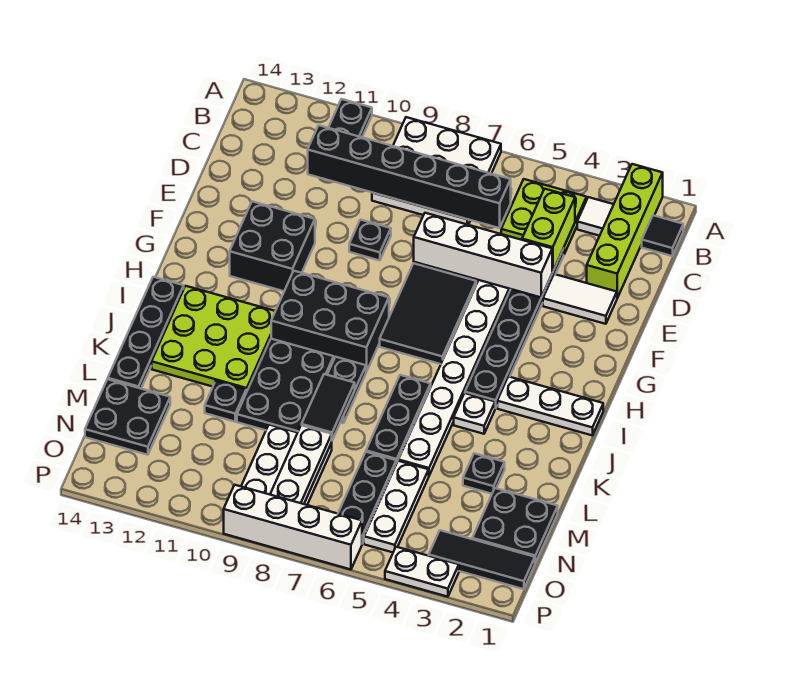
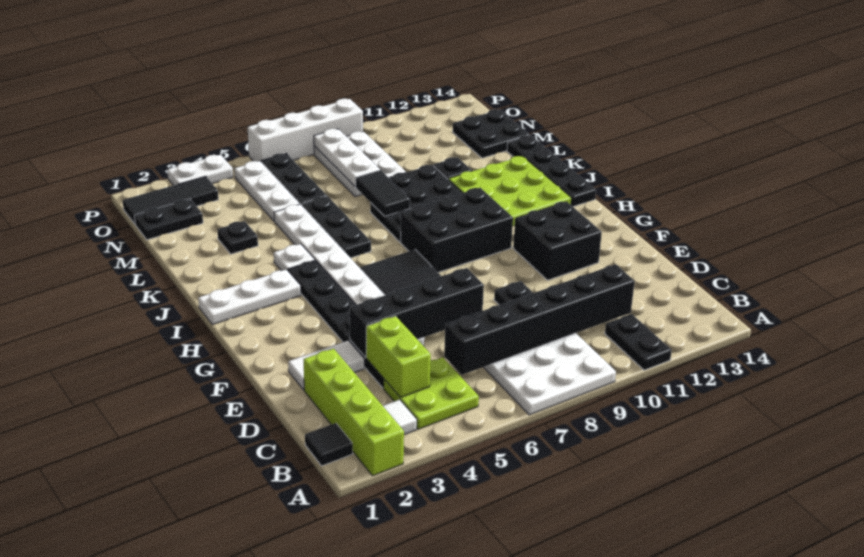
white 1x4 brick [414,213,552,297] -> black 1x4 brick [350,268,484,357]
black 2x2 plate [472,488,558,563] -> black 1x2 plate [134,199,203,240]

